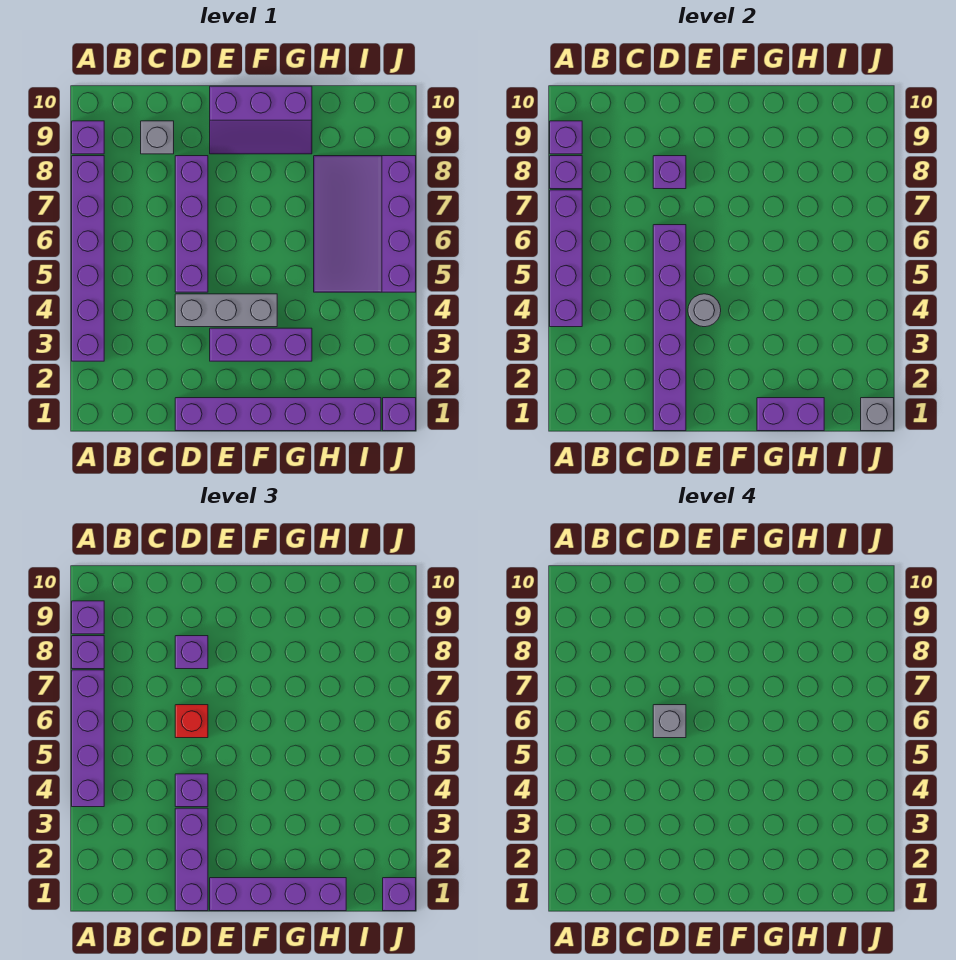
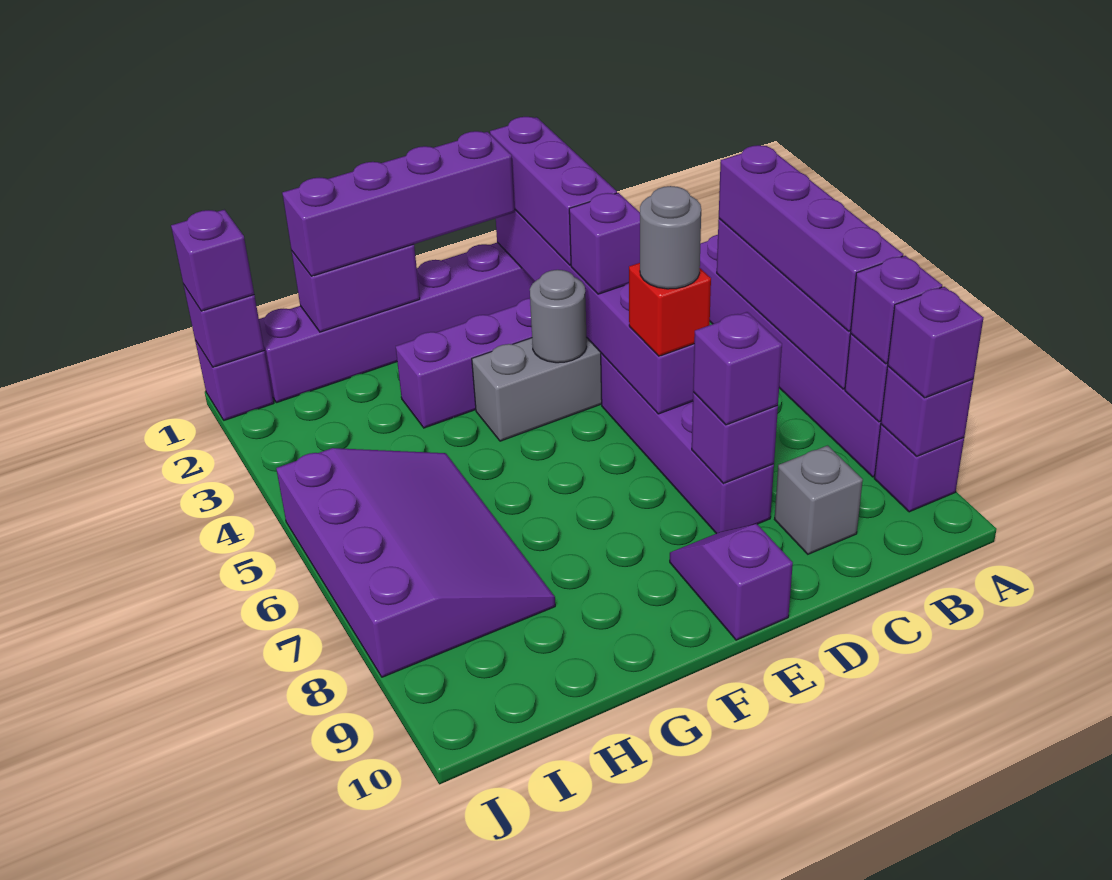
grey 1x1 brick [653,705,686,738] -> grey 1x1 round brick [640,186,701,289]
purple 2x3 slope [210,86,312,154] -> purple 1x2 slope [670,524,793,640]
grey 1x1 brick [861,398,894,431] -> purple 1x1 brick [183,284,264,367]

